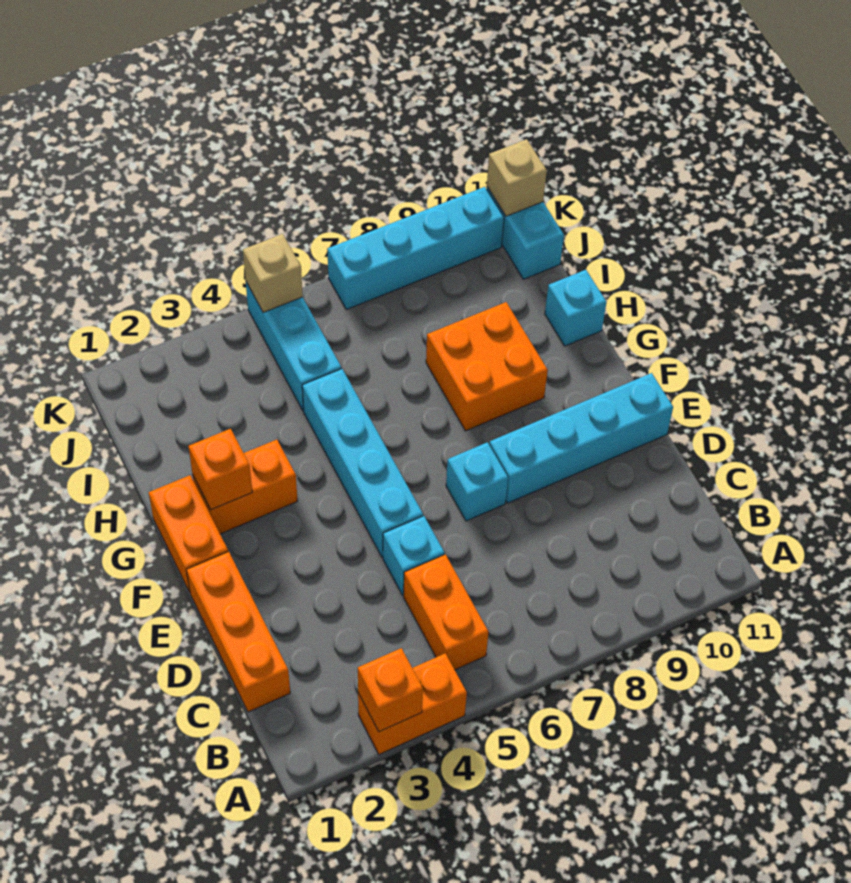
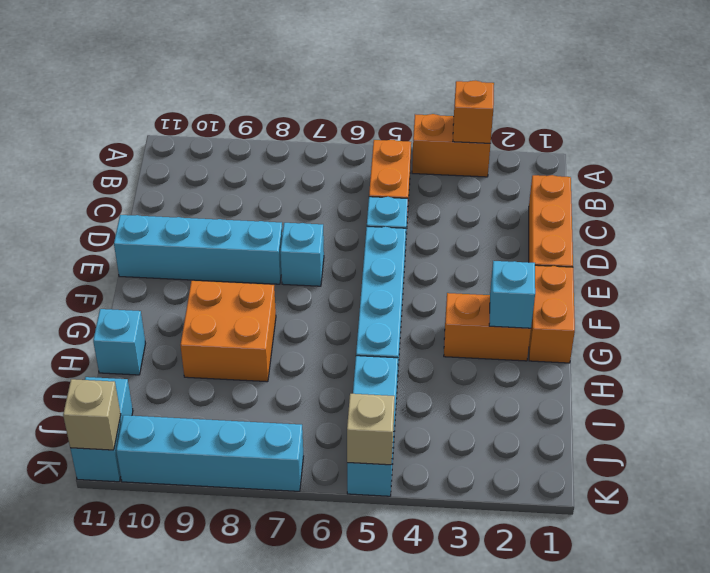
orange 1x1 brick [188,429,252,510] -> cyan 1x1 brick [489,261,535,328]

